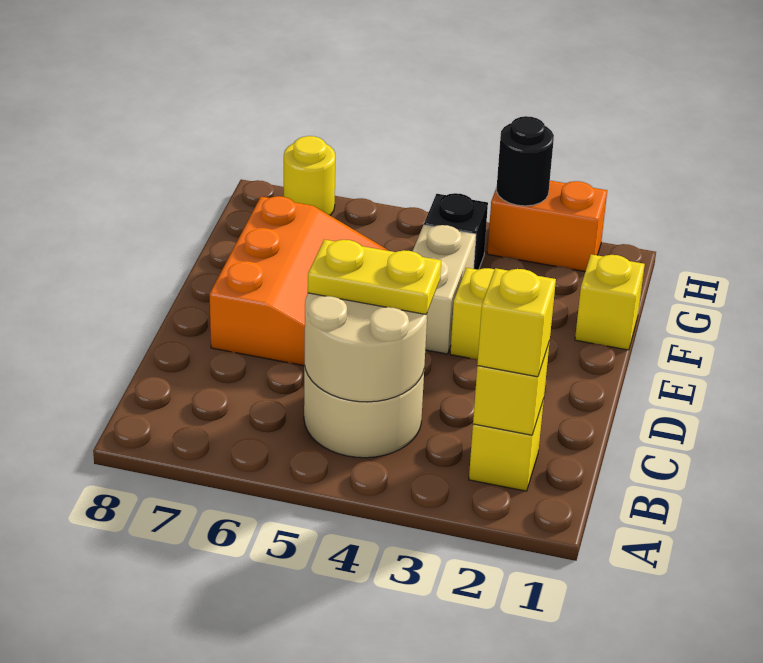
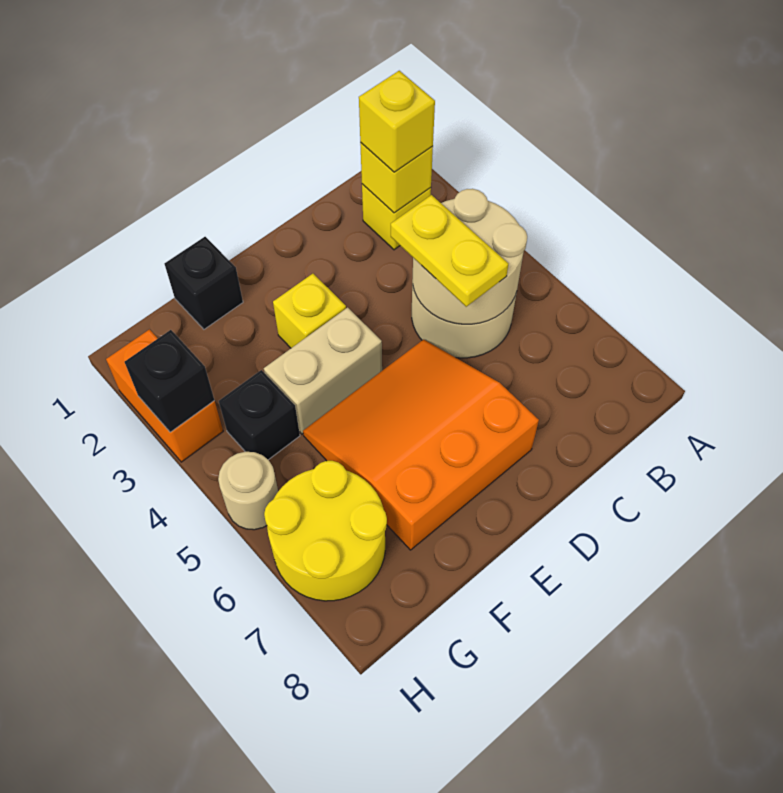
yellow 1x1 brick [575,254,645,350] -> black 1x1 brick [164,237,243,329]
black 1x1 round brick [496,116,554,206] -> black 1x1 brick [125,330,214,432]
none -> tan 1x1 round brick [218,452,278,530]
yellow 1x1 round brick [284,136,335,215] -> yellow 2x2 round brick [264,461,387,601]

